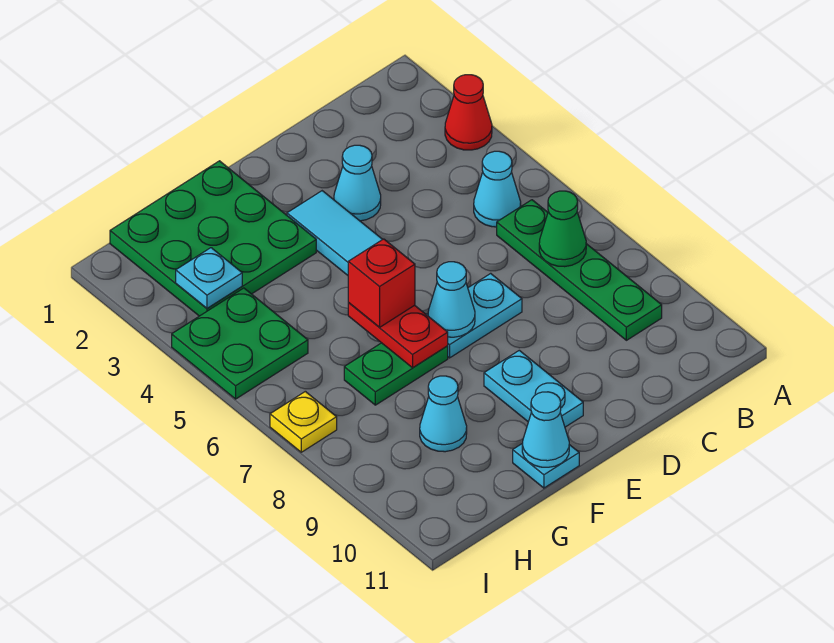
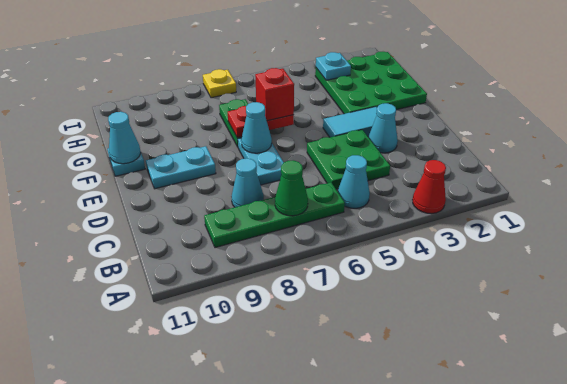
cyan 1x1 cone [420,376,467,452] -> cyan 1x1 cone moved to [232,158,264,207]
green 2x2 plate [172,288,308,399] -> green 2x2 plate moved to [307,130,390,189]

